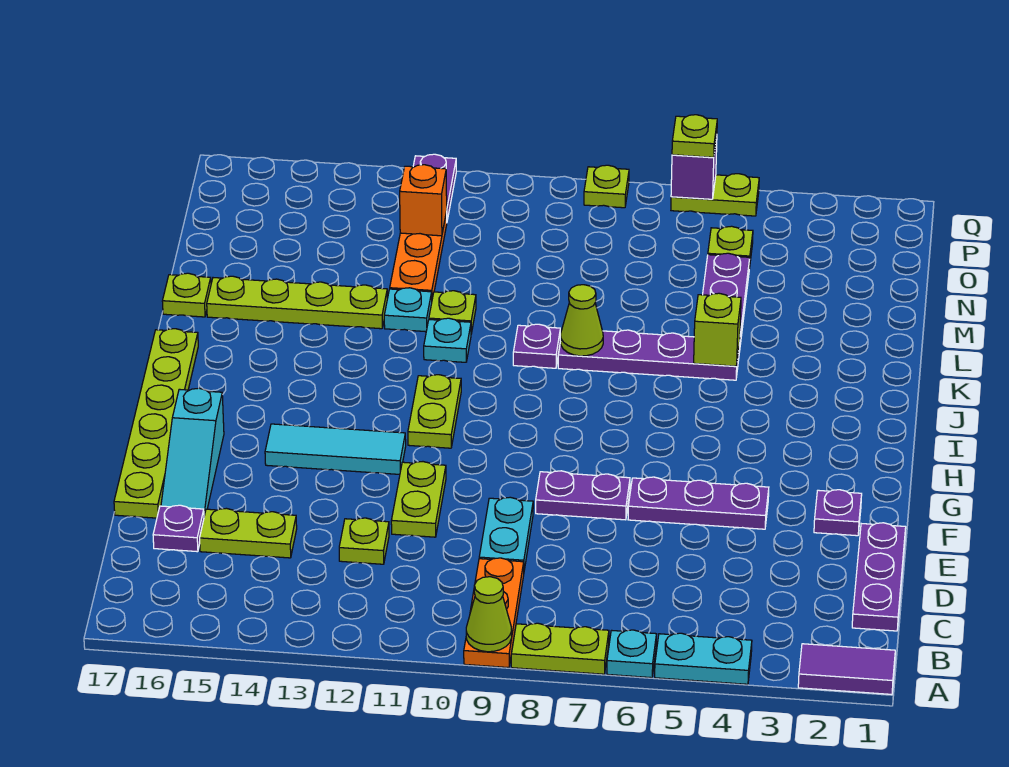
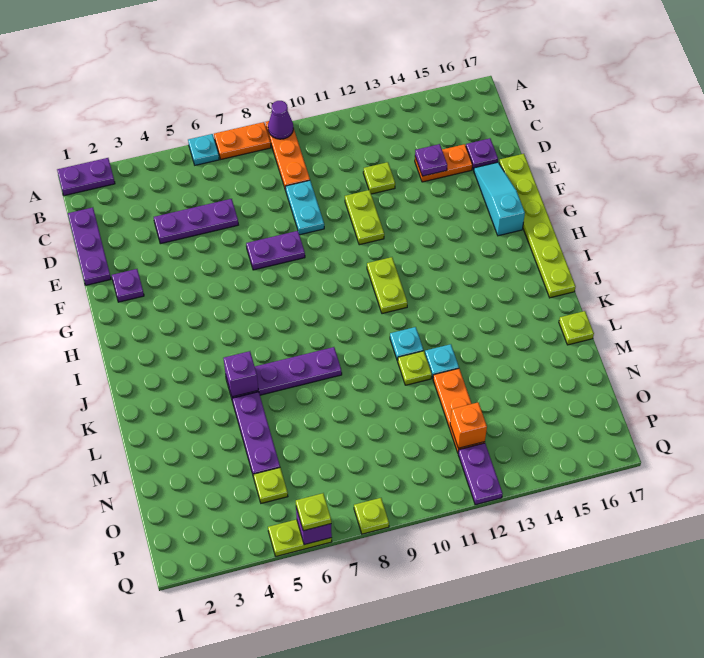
purple 1x2 tile [798,644,895,694] -> purple 1x2 plate [57,158,115,196]
cyan 1x2 plate [655,633,752,684] -> none
lime 1x2 plate [511,623,609,674] -> orange 1x2 plate [214,122,271,159]
lime 1x1 cone [466,577,512,652] -> purple 1x1 cone [268,101,293,139]
lime 1x2 plate [200,508,297,558] -> orange 1x2 plate [415,144,472,182]
purple 1x3 plate [628,477,769,529] -> purple 1x3 plate moved to [154,199,238,244]
cyan 1x3 tile [265,424,406,474] -> none
lime 1x1 brick [694,293,741,366] -> purple 1x1 brick [223,351,258,397]
lime 1x1 cone [560,285,603,356] -> none
purple 1x1 plate [513,324,560,368] -> purple 1x1 plate moved to [415,144,447,176]
lime 1x4 plate [207,276,387,329] -> none

